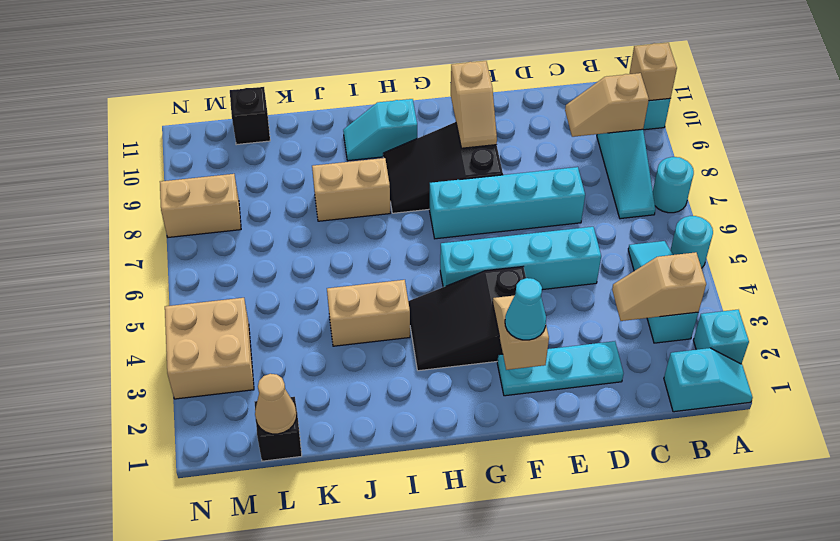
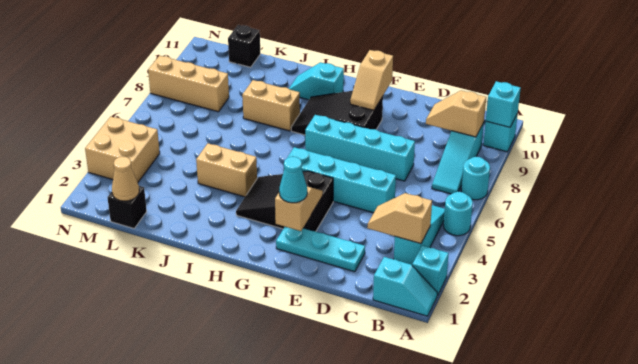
tan 1x1 brick [630,43,677,101] -> cyan 1x1 brick [486,81,521,127]
tan 1x2 brick [160,174,241,237] -> tan 1x3 brick [148,56,229,112]

